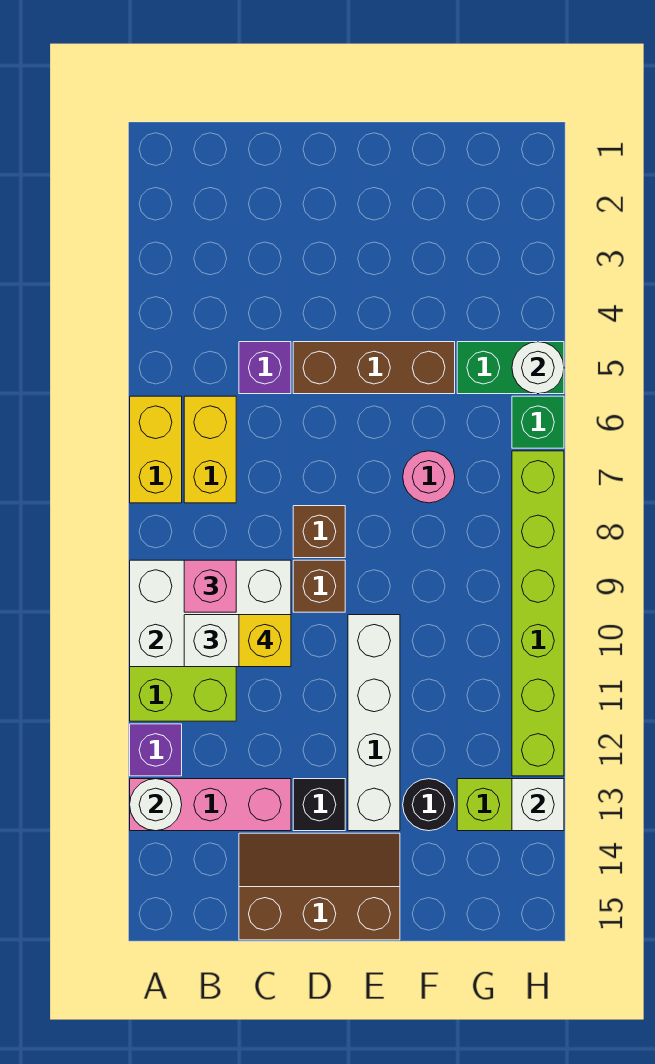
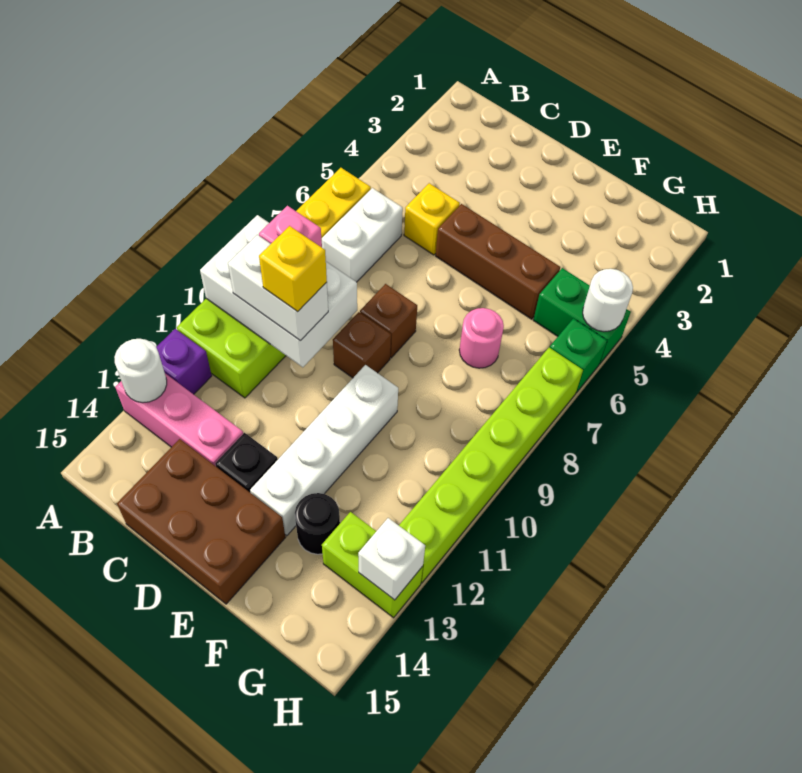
yellow 1x2 brick [184,396,236,503] -> white 1x2 brick [322,188,403,282]
purple 1x1 brick [239,342,291,394] -> yellow 1x1 brick [404,183,460,255]
brown 2x3 slope [239,833,400,940] -> brown 2x3 brick [117,439,285,604]

